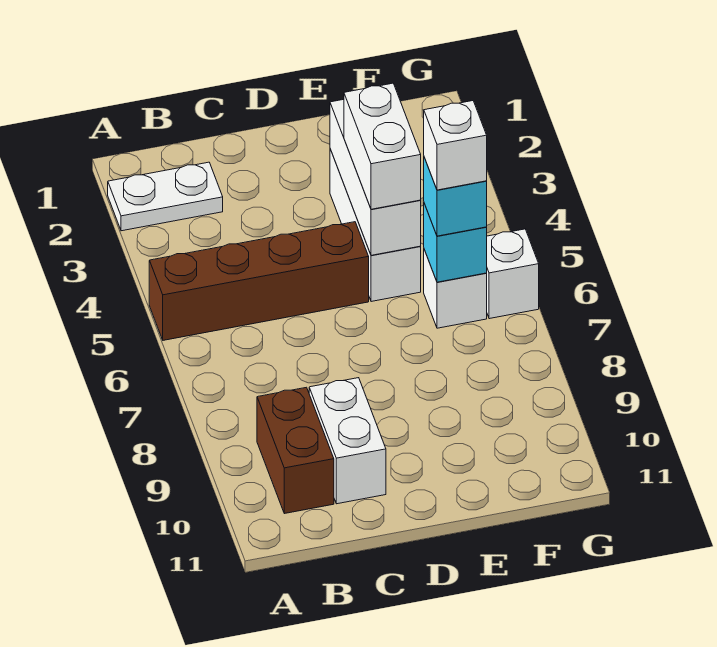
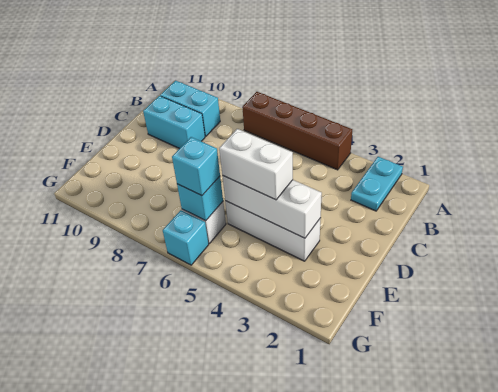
white 1x2 plate [108,162,223,231] -> cyan 1x2 plate [351,157,403,211]
brown 1x4 brick [149,222,369,340] -> brown 1x4 brick turned to [242,92,352,170]
brown 1x2 brick [257,387,334,514] -> cyan 1x2 brick [160,81,220,137]
white 1x2 brick [309,378,386,504] -> cyan 1x2 brick [143,96,205,149]
white 1x1 brick [424,101,487,190] -> none
white 1x1 brick [486,229,539,319] -> cyan 1x1 brick [163,210,209,265]

